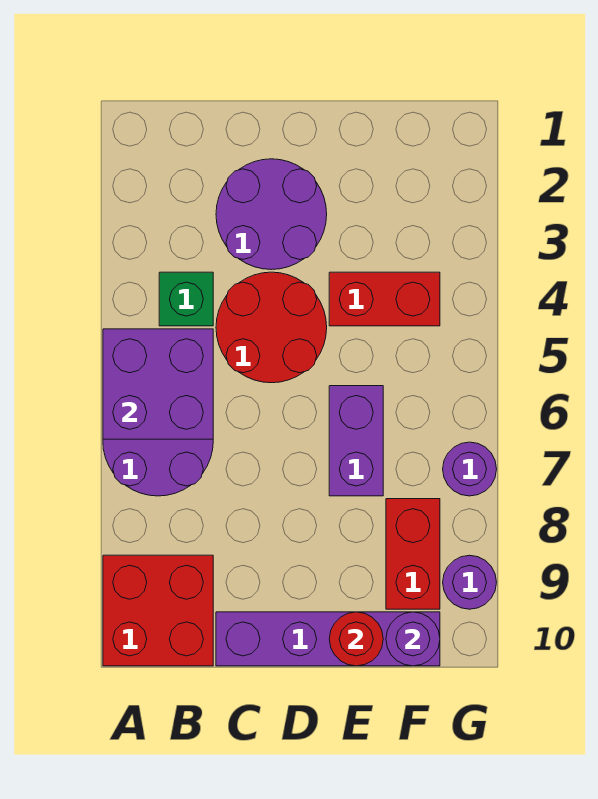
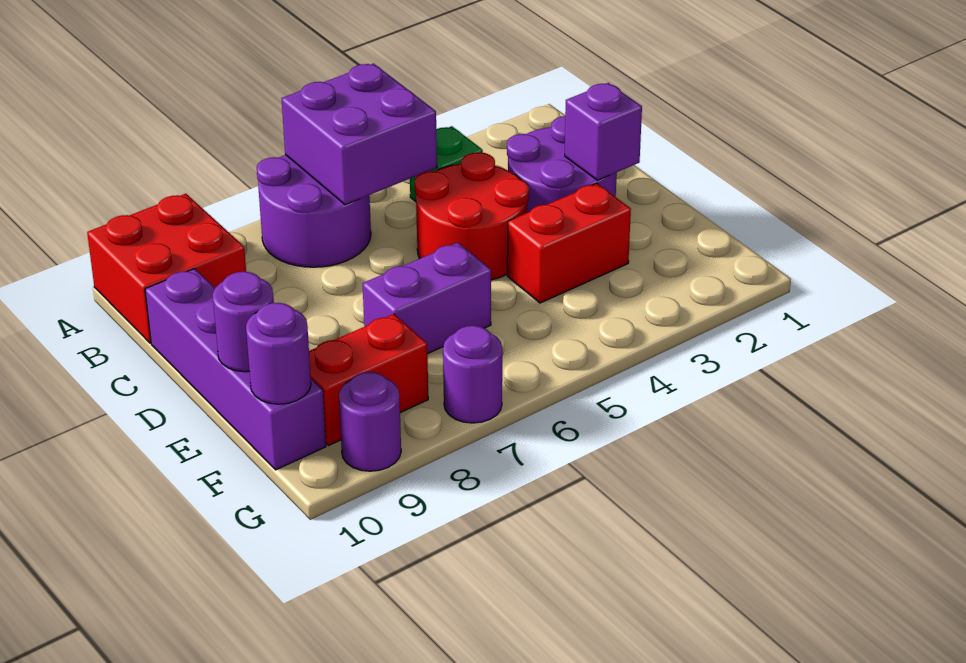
none -> purple 1x1 brick [565,83,642,180]
red 1x2 brick [329,272,440,326] -> red 1x2 brick turned to [507,183,631,303]
red 1x1 round brick [329,612,383,666] -> purple 1x1 round brick [213,272,274,372]

